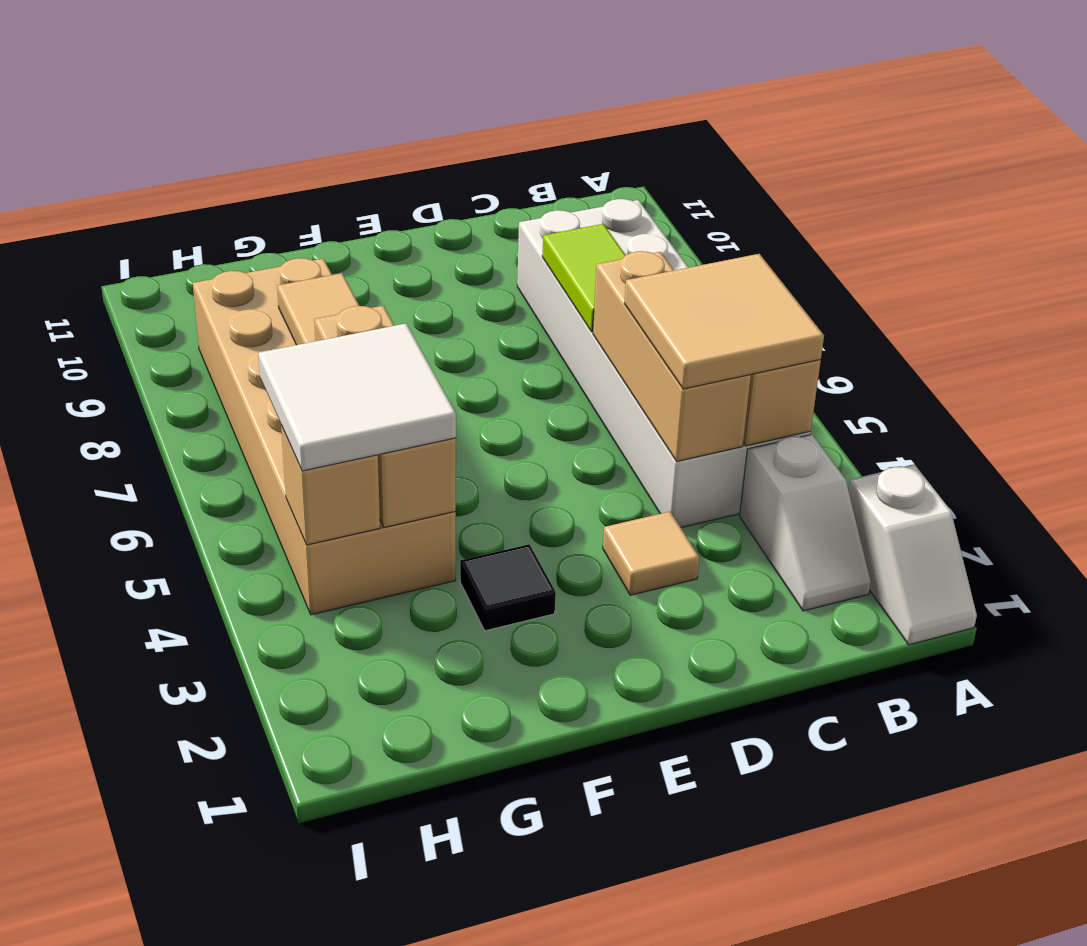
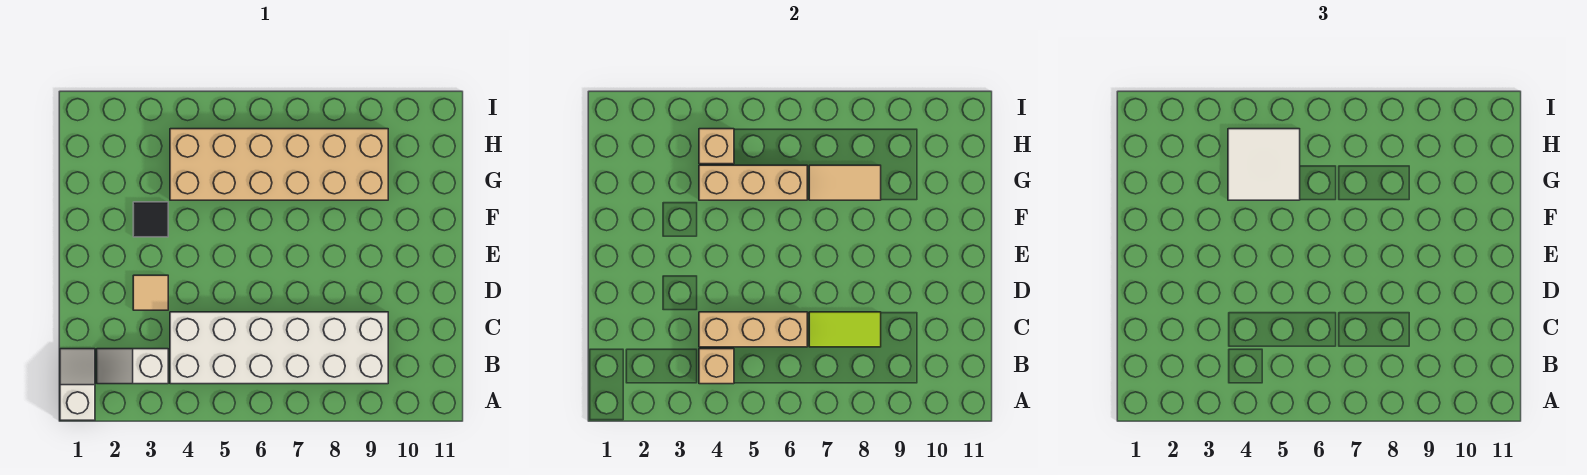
white 1x2 slope [848,464,977,645] -> white 1x2 slope turned to [60,349,95,420]
tan 2x2 tile [624,254,824,389] -> none

